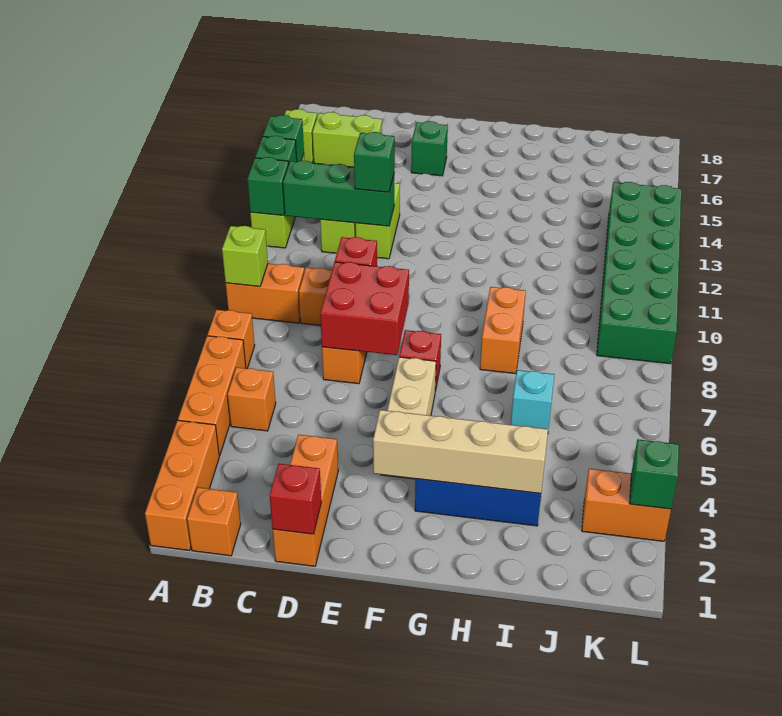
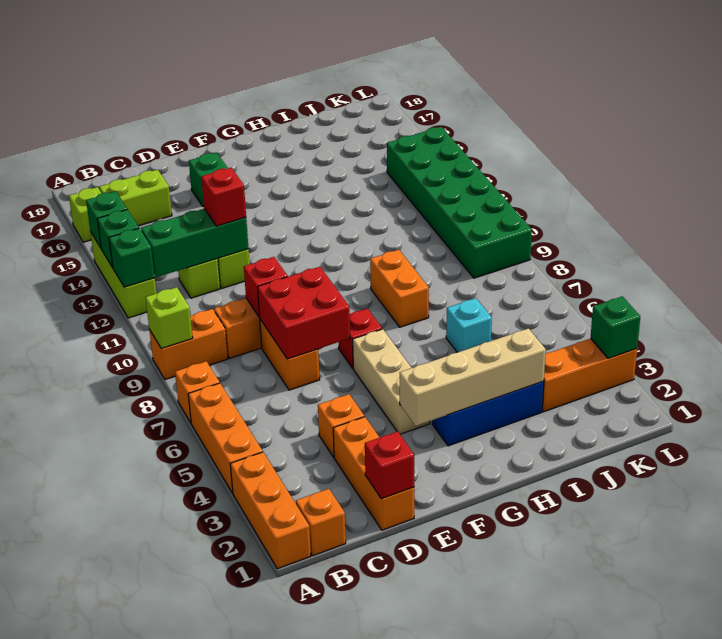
orange 1x1 brick [227,367,276,431] -> orange 1x1 brick moved to [318,394,364,457]
green 1x1 brick [354,132,395,192] -> red 1x1 brick [201,168,246,226]
orange 1x2 brick [582,469,671,541] -> orange 1x3 brick [542,339,637,412]

